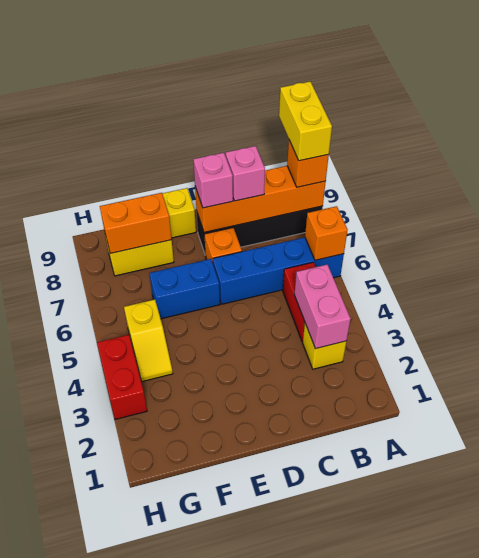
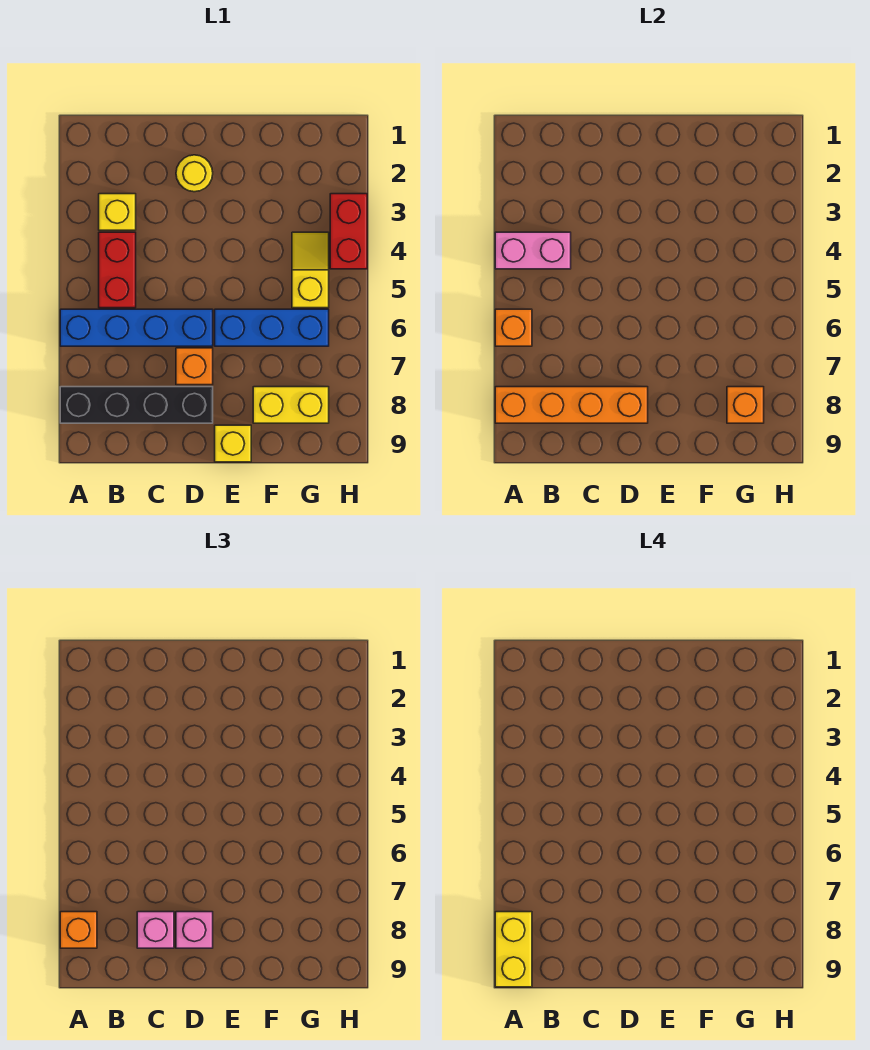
pink 1x2 brick [294,265,350,349] -> pink 1x2 brick turned to [495,232,571,269]
none -> yellow 1x1 round brick [176,155,213,192]
blue 1x2 brick [149,259,220,319] -> blue 1x3 brick [215,309,329,346]
orange 1x2 brick [100,193,172,253] -> orange 1x1 brick [727,387,764,423]

